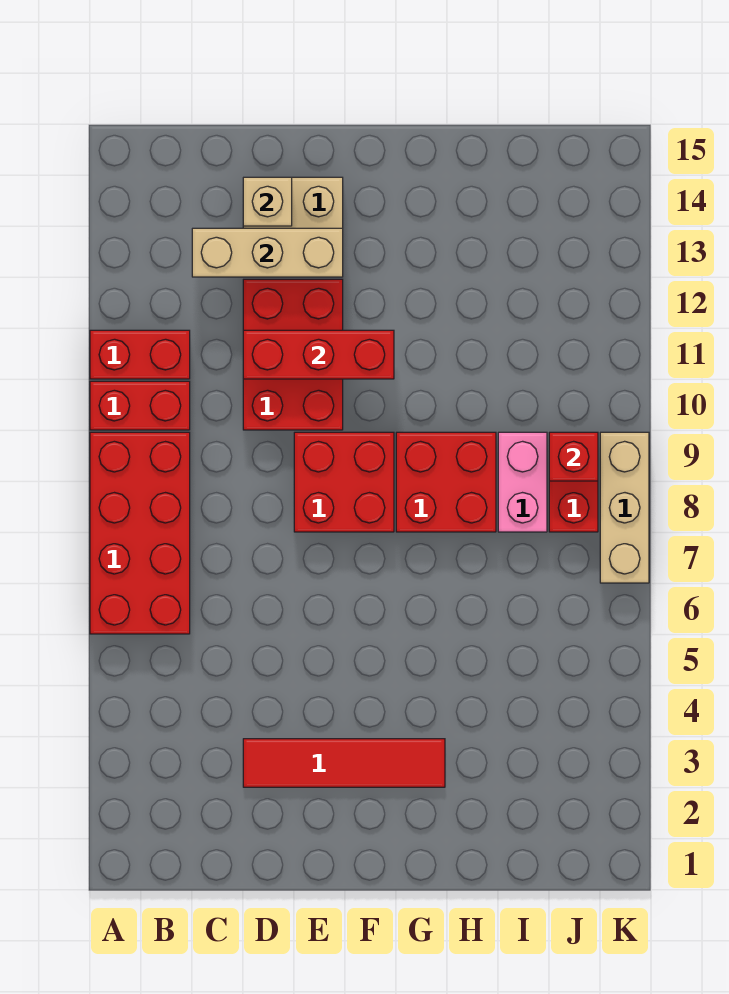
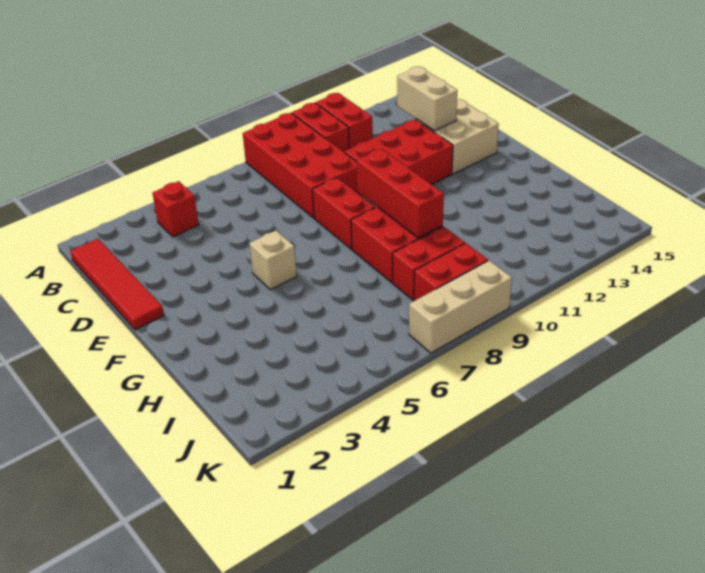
red 2x4 brick [90,432,190,634] -> red 2x4 brick turned to [243,113,362,218]
tan 1x3 brick [192,228,343,277] -> tan 1x2 brick [397,67,457,131]
red 1x4 tile [243,739,445,787] -> red 1x4 tile moved to [70,239,164,330]
red 1x3 brick [243,330,394,379] -> red 1x3 brick moved to [357,149,444,238]
tan 1x1 brick [243,177,292,226] -> tan 1x1 brick moved to [249,231,297,290]
red 2x2 brick [294,432,394,532] -> red 1x2 brick [312,178,375,249]
pink 1x2 brick [498,432,547,532] -> red 1x2 brick [393,227,465,300]
red 1x1 brick [549,432,598,481] -> red 1x1 brick moved to [153,181,199,237]

